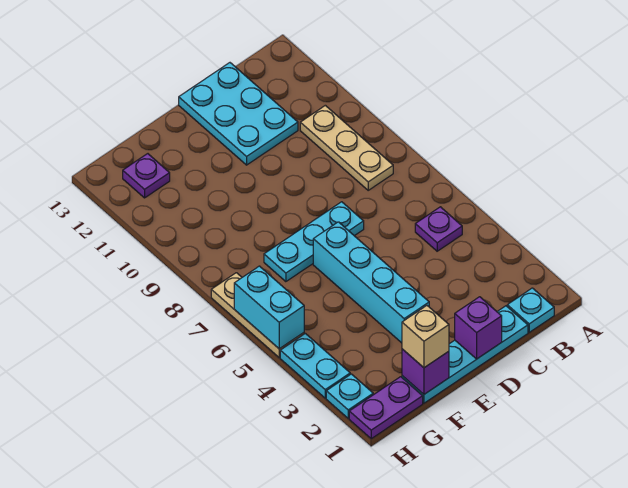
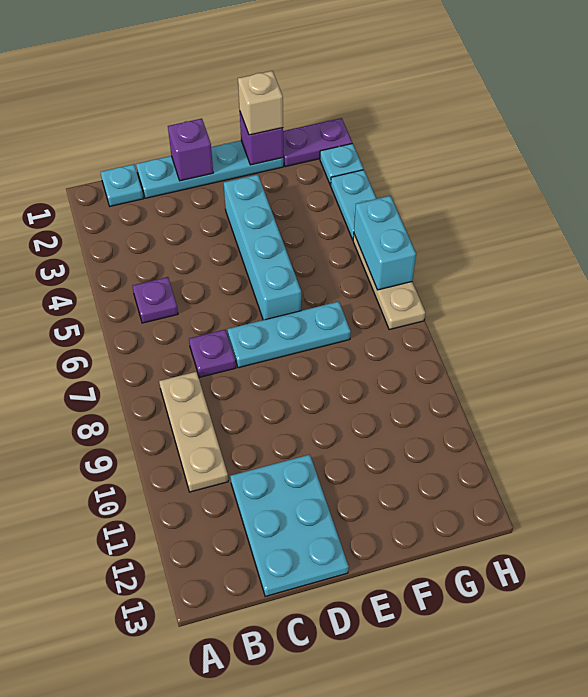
purple 1x1 plate [123,154,170,198] -> purple 1x1 plate moved to [189,330,236,378]

